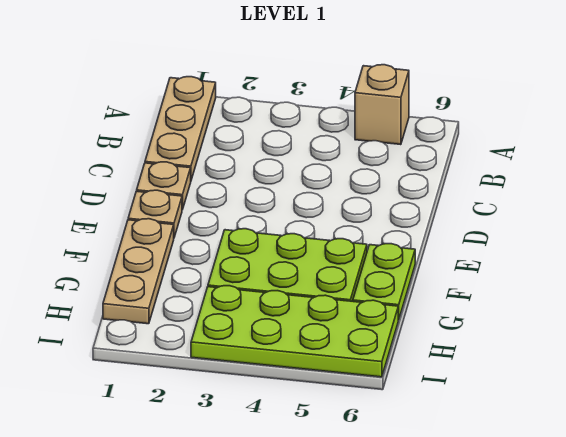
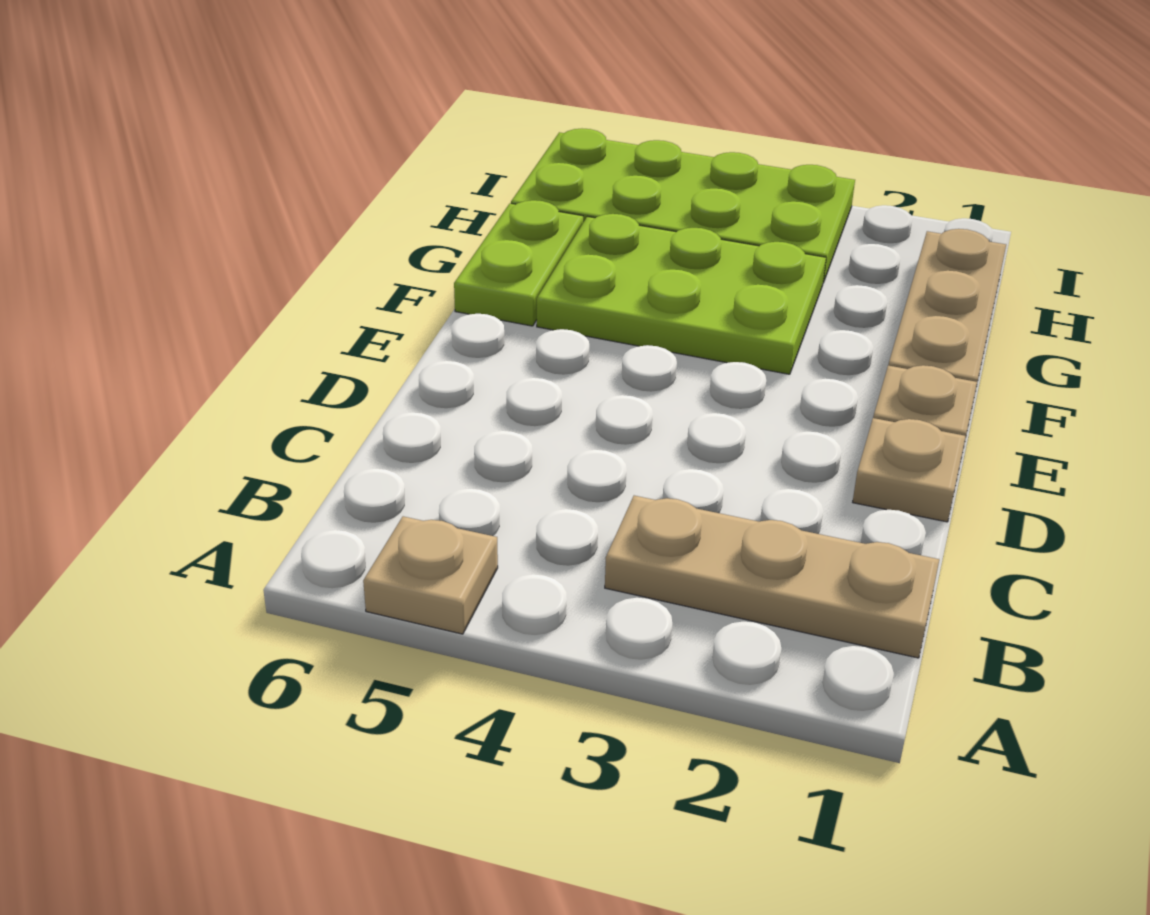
tan 1x3 plate [145,77,216,180] -> tan 1x3 plate turned to [605,496,939,658]
tan 1x1 brick [355,65,409,145] -> tan 1x1 plate [363,516,498,634]

